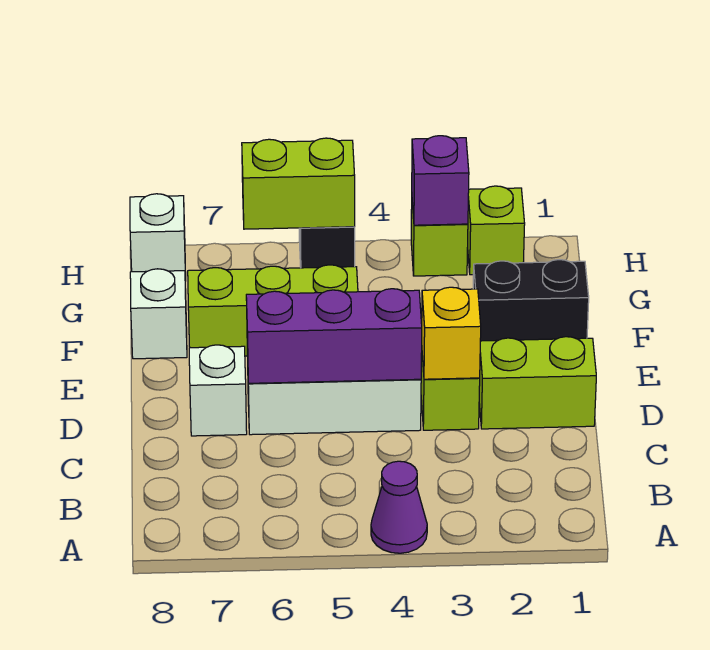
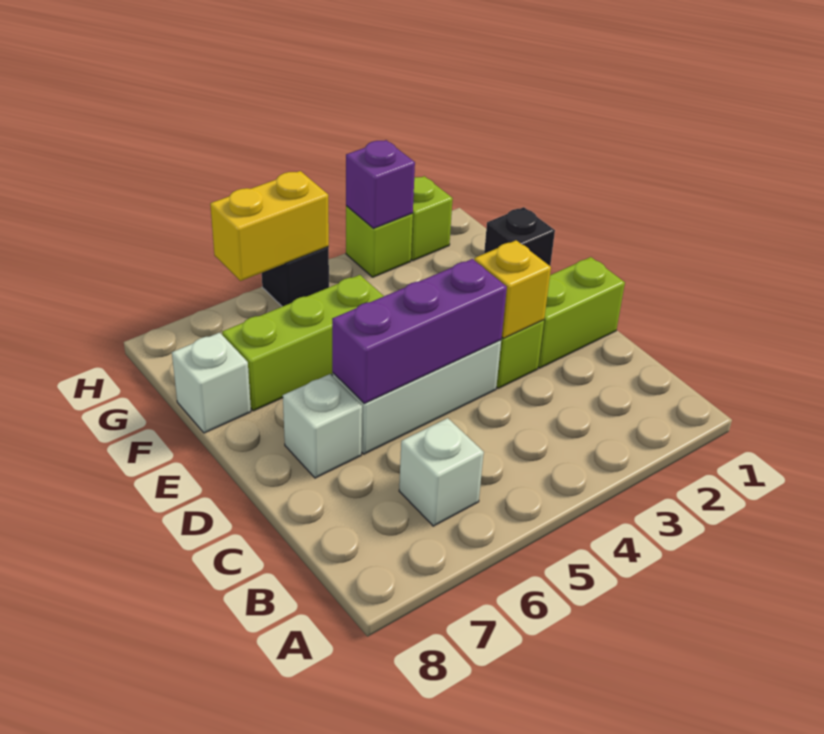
purple 1x1 cone [371,461,427,553] -> none
black 1x2 brick [473,260,589,341] -> black 1x1 brick [484,207,555,266]
lime 1x2 brick [242,138,355,229] -> yellow 1x2 brick [210,171,329,281]
white 1x1 brick [130,194,186,281] -> white 1x1 brick moved to [399,418,484,526]

